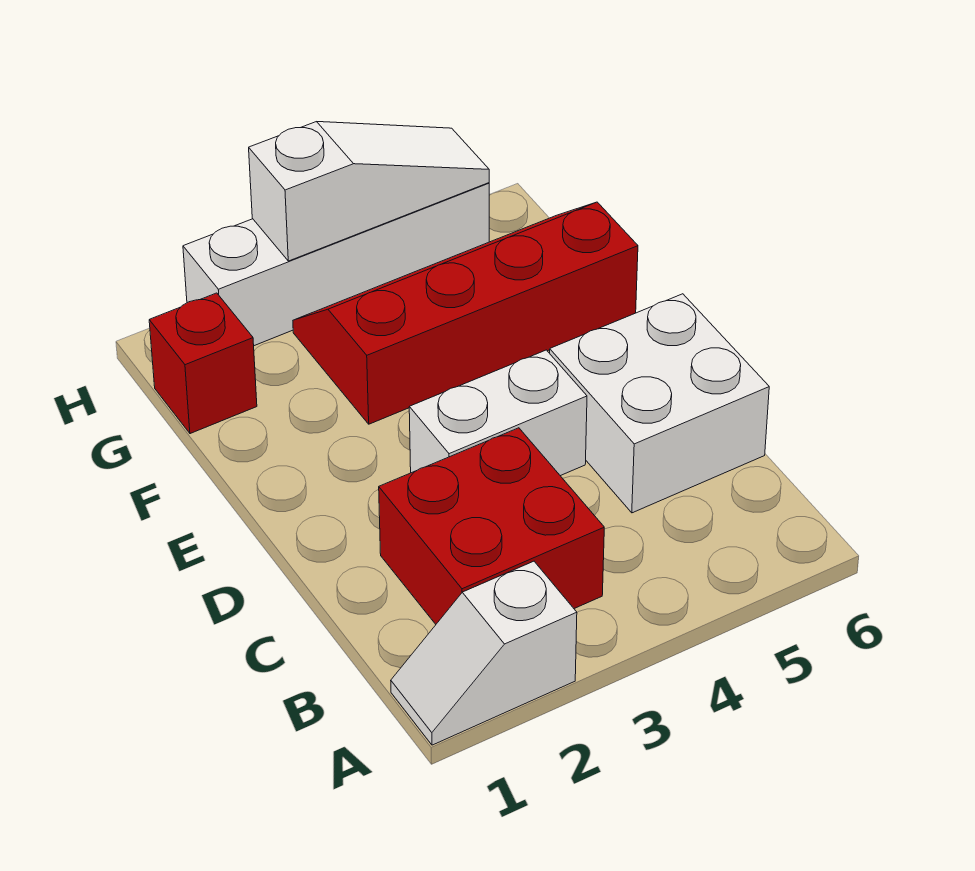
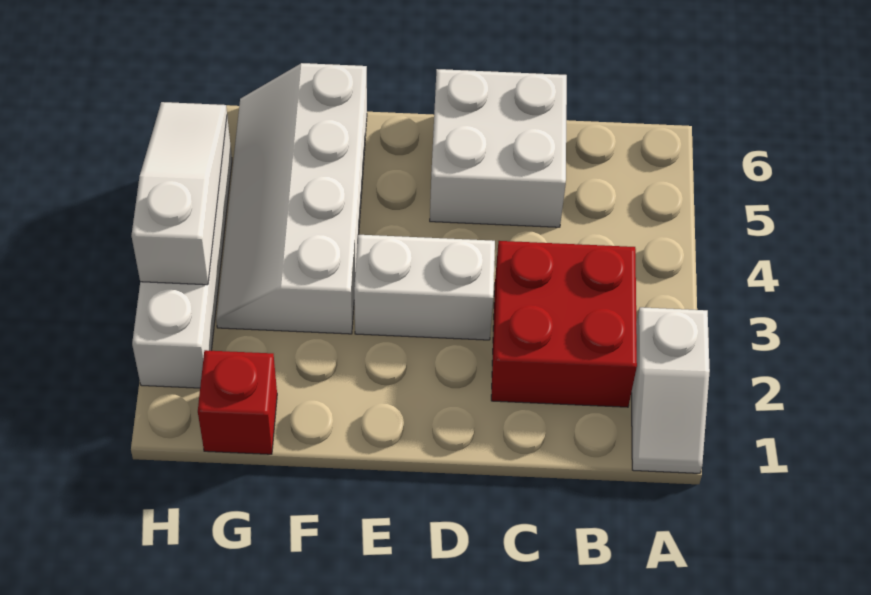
white 1x2 brick [409,350,587,476] -> white 1x2 brick turned to [354,235,495,340]
red 2x4 slope [293,202,638,424] -> white 2x4 slope [216,63,367,334]

